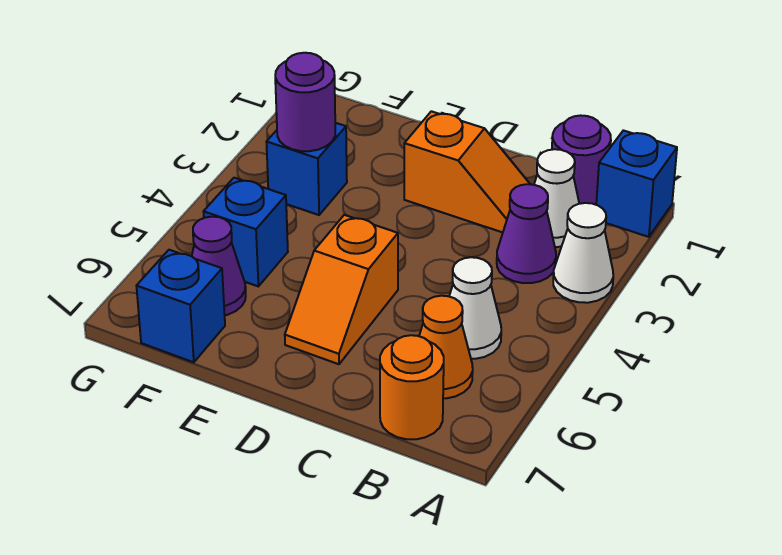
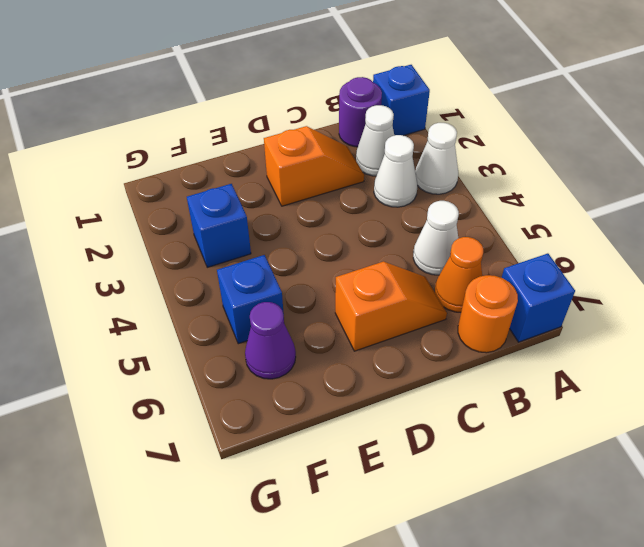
purple 1x1 cone [497,184,556,283] -> white 1x1 cone [374,135,417,207]
orange 1x2 slope [285,215,398,364] -> orange 1x2 slope turned to [335,262,447,351]
purple 1x1 round brick [275,53,335,151] -> none
blue 1x1 brick [137,250,225,362] -> blue 1x1 brick moved to [502,253,575,342]

